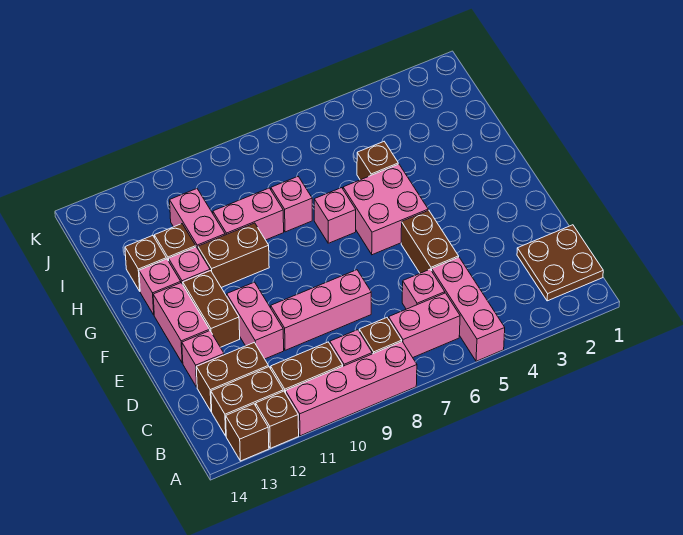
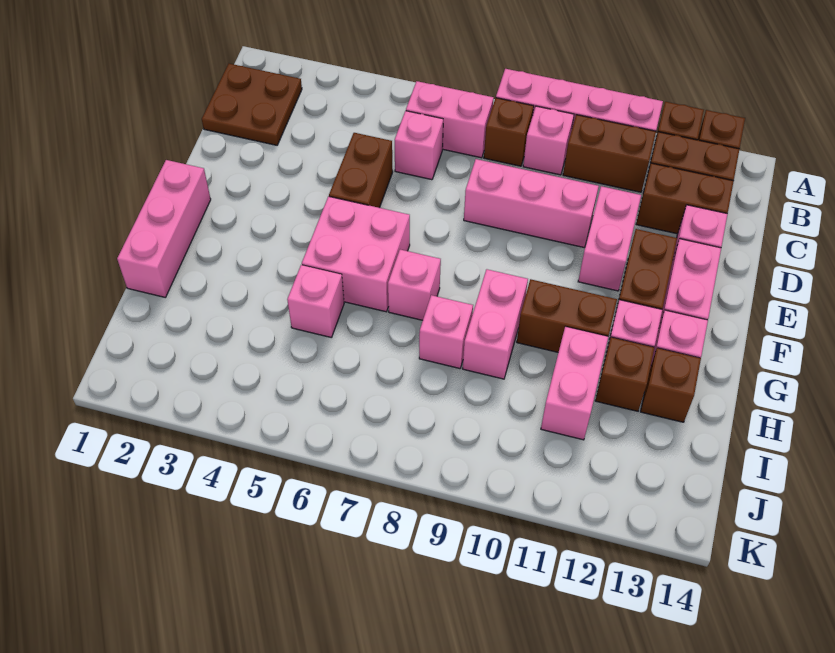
pink 1x3 brick [432,257,505,361] -> pink 1x3 brick moved to [117,160,211,297]
brown 1x1 brick [357,142,398,180] -> pink 1x1 brick [287,265,344,338]
pink 1x2 brick [213,188,284,240] -> pink 1x2 brick turned to [463,269,528,379]

